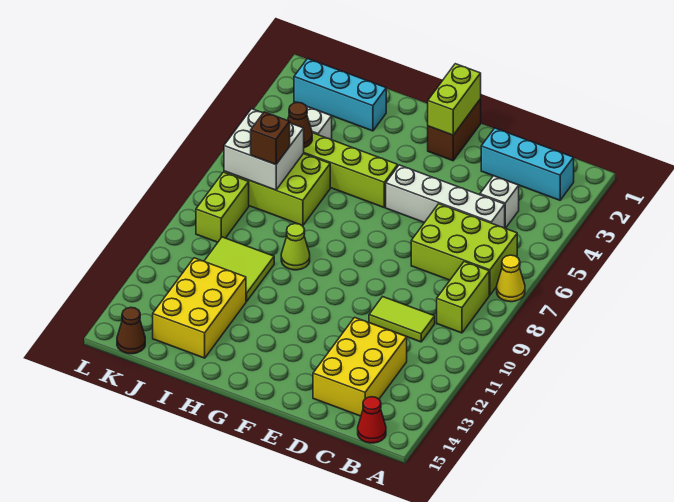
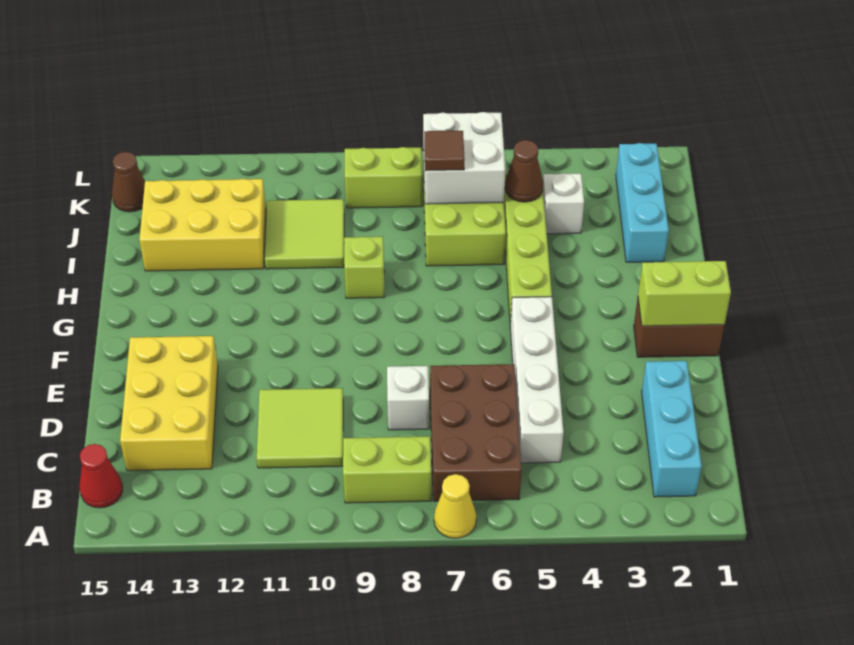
lime 2x3 brick [411,204,517,295] -> brown 2x3 brick [430,364,522,501]
white 1x1 brick [480,176,519,228] -> white 1x1 brick moved to [387,366,429,430]
lime 1x2 tile [369,297,435,342] -> lime 2x2 tile [257,388,343,468]
yellow 2x3 brick [313,317,407,416] -> yellow 2x3 brick turned to [120,336,218,471]
lime 1x1 cone [281,224,310,270] -> lime 1x1 brick [344,237,384,298]
brown 1x1 brick [251,112,290,165] -> brown 1x1 tile [424,131,465,171]

